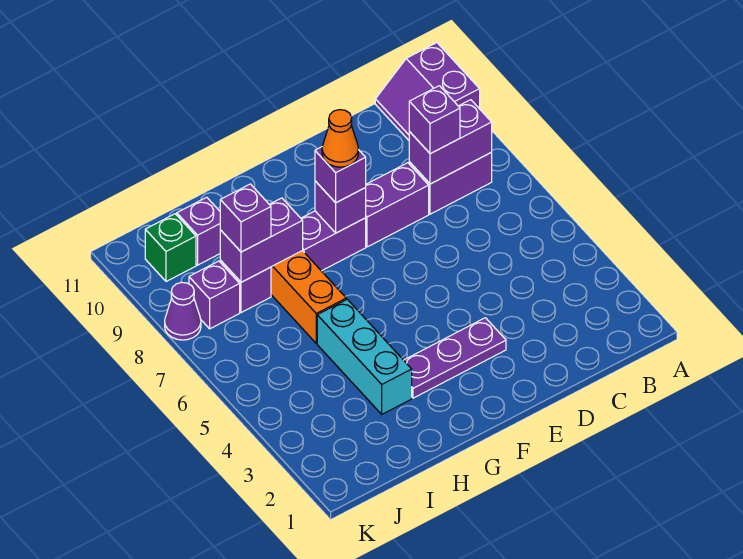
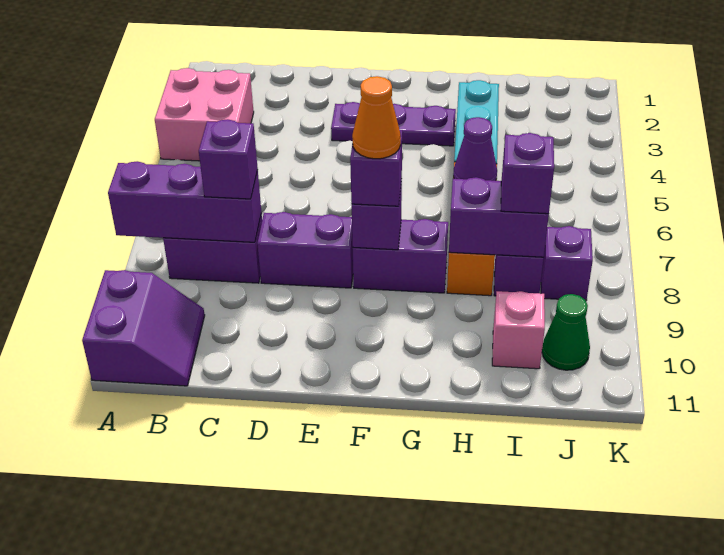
none -> pink 2x2 brick [155,68,254,161]
purple 1x2 brick [409,100,492,184] -> purple 1x3 brick [108,161,262,242]
purple 1x1 brick [177,197,220,265] -> pink 1x1 brick [492,291,545,369]
green 1x1 brick [145,214,196,282] -> green 1x1 cone [542,294,590,370]
purple 1x1 cone [165,283,201,340] -> purple 1x1 cone moved to [453,117,497,181]

